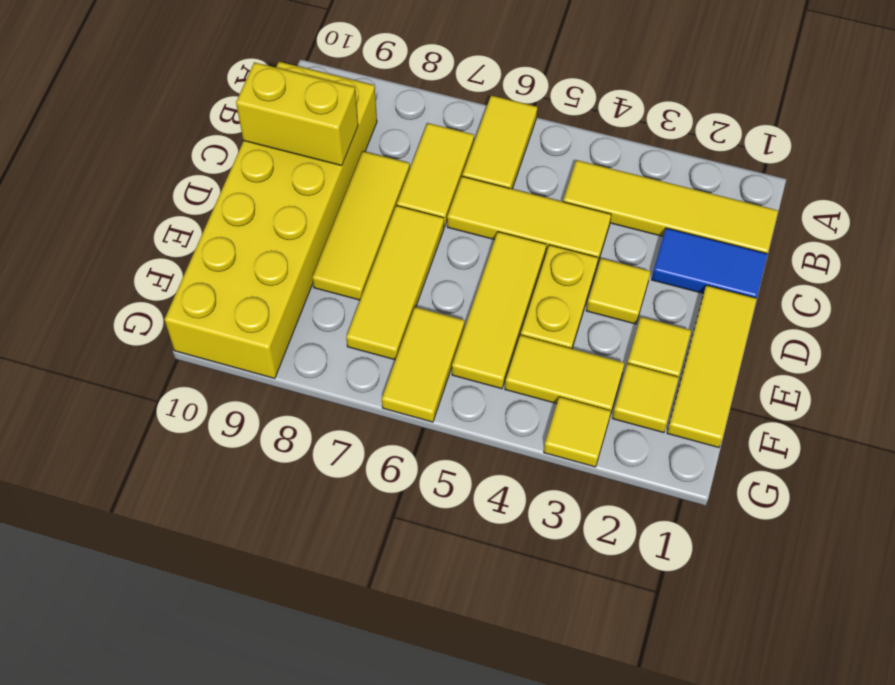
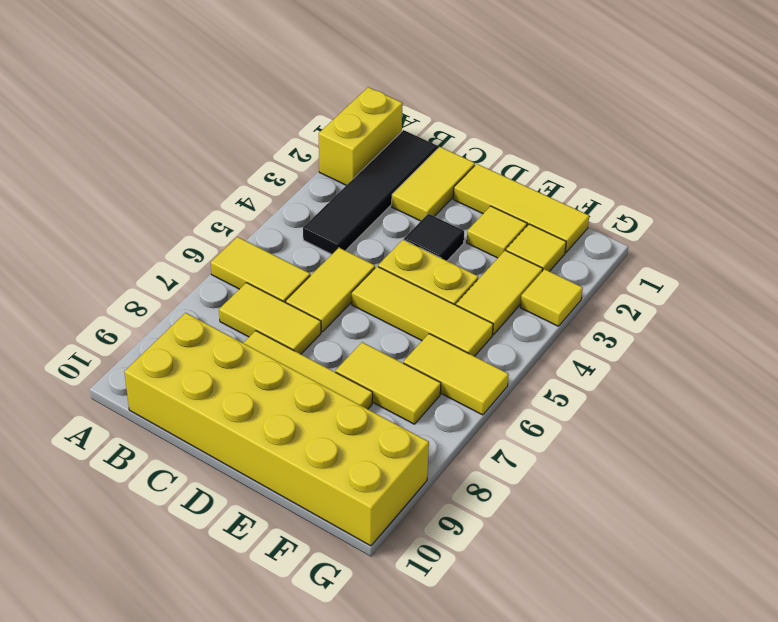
yellow 1x4 tile [563,160,778,254] -> black 1x4 tile [303,130,438,254]
blue 1x2 tile [652,228,768,298] -> yellow 1x2 tile [392,147,475,221]
yellow 1x3 tile [447,176,611,264] -> yellow 1x2 tile [286,248,375,332]
yellow 1x2 brick [236,62,358,166] -> yellow 1x2 brick moved to [319,87,403,185]
yellow 1x1 tile [586,258,651,324] -> black 1x1 tile [404,214,464,261]
yellow 1x3 tile [346,206,444,360] -> yellow 1x2 tile [336,342,441,424]

